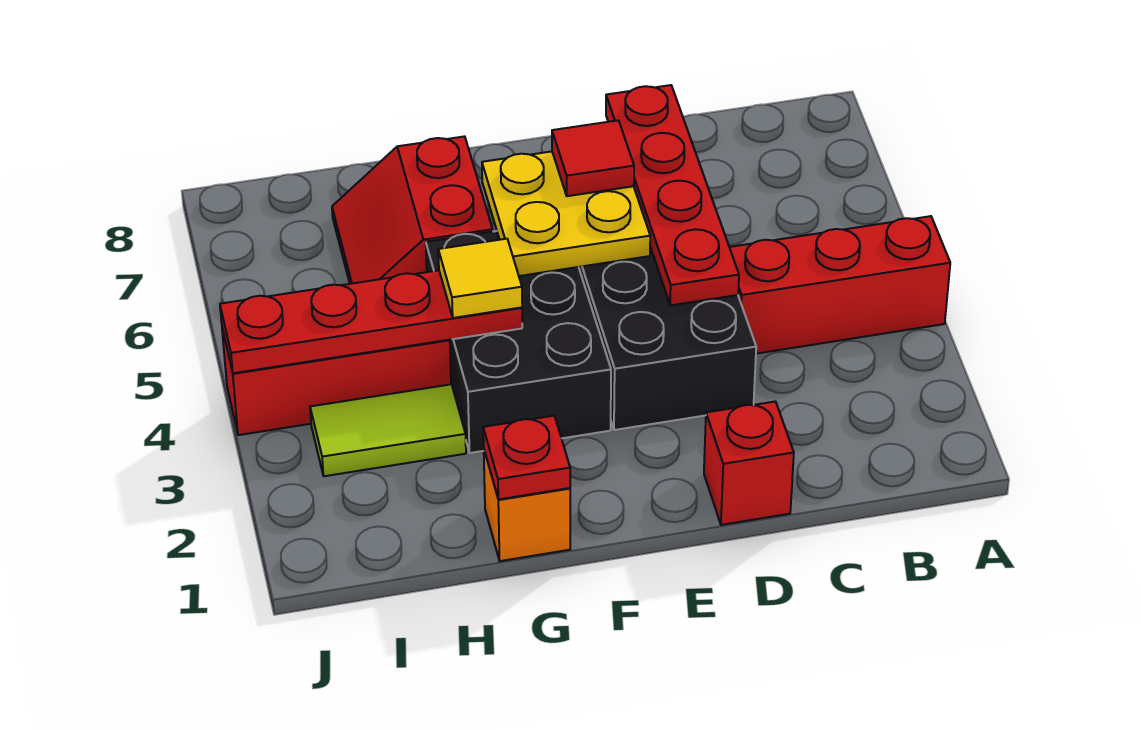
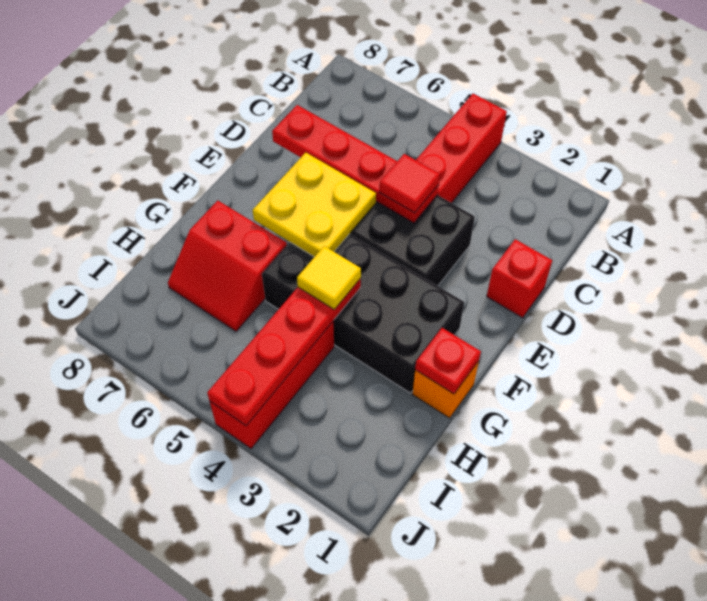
red 1x1 tile [552,120,634,196] -> red 1x1 tile moved to [379,154,440,213]
black 2x3 brick [426,231,611,453] -> black 2x4 brick [262,234,464,393]
lime 1x2 tile [310,384,466,476] -> none

